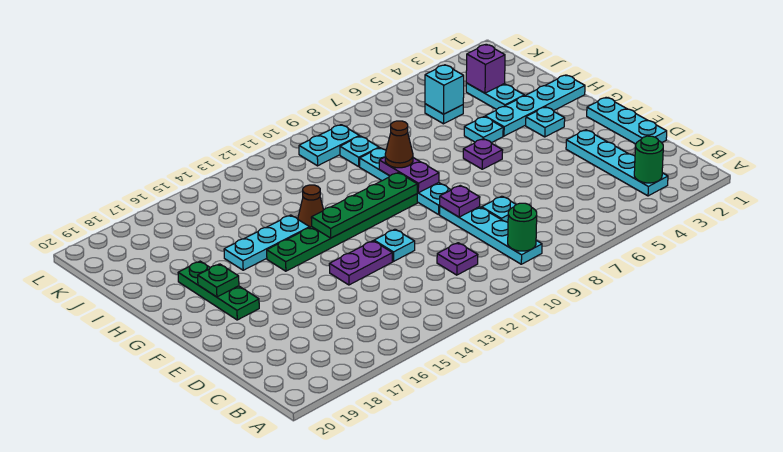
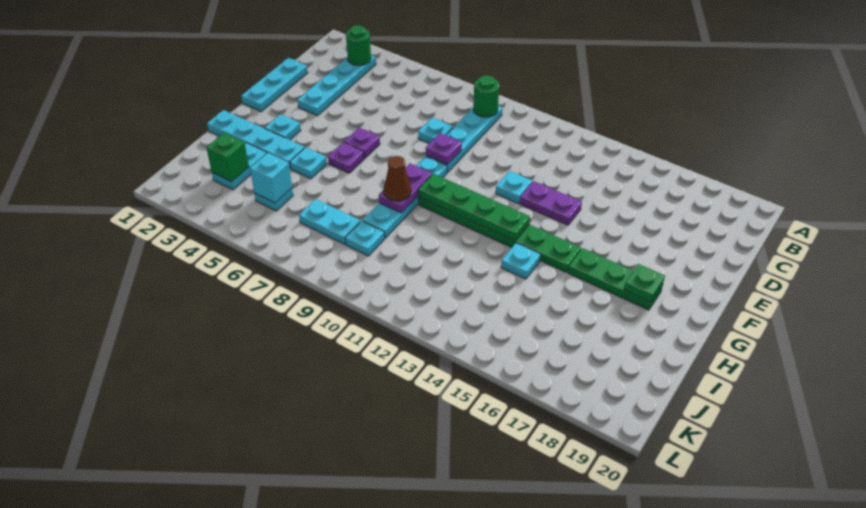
purple 1x1 plate [437,243,478,275] -> purple 1x1 plate moved to [344,128,380,158]
green 1x3 plate [178,261,259,320] -> green 1x3 plate turned to [568,248,663,310]
brown 1x1 cone [298,185,323,227] -> none
cyan 1x3 plate [224,215,310,270] -> cyan 1x1 plate [501,243,541,279]
purple 1x1 brick [466,44,505,93] -> green 1x1 brick [206,133,249,182]
cyan 1x2 plate [299,125,359,166] -> cyan 1x2 plate moved to [299,199,361,244]

